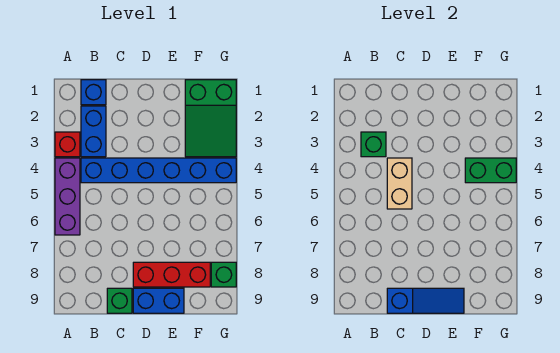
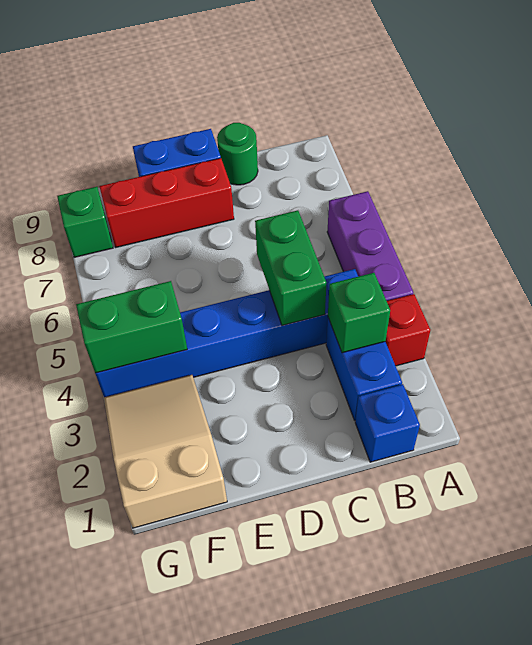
tan 1x2 brick [387,158,412,209] -> green 1x2 brick [255,210,326,325]
green 1x1 brick [107,288,132,313] -> green 1x1 round brick [217,123,258,185]
blue 1x3 slope [387,288,464,313] -> none
green 2x3 slope [185,80,236,157] -> tan 2x3 slope [104,375,227,528]

